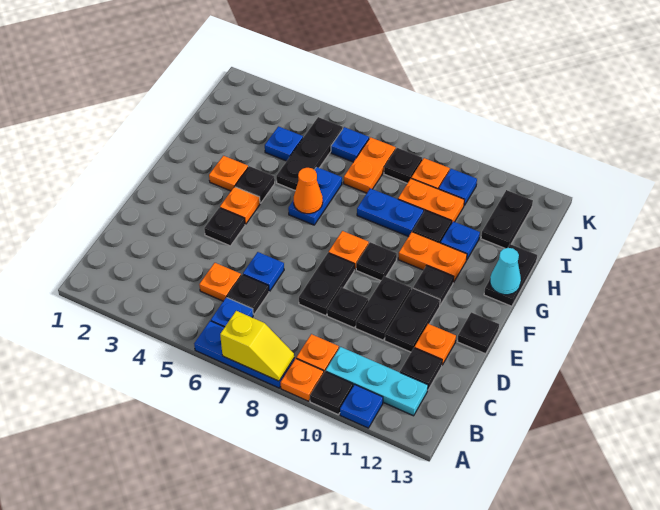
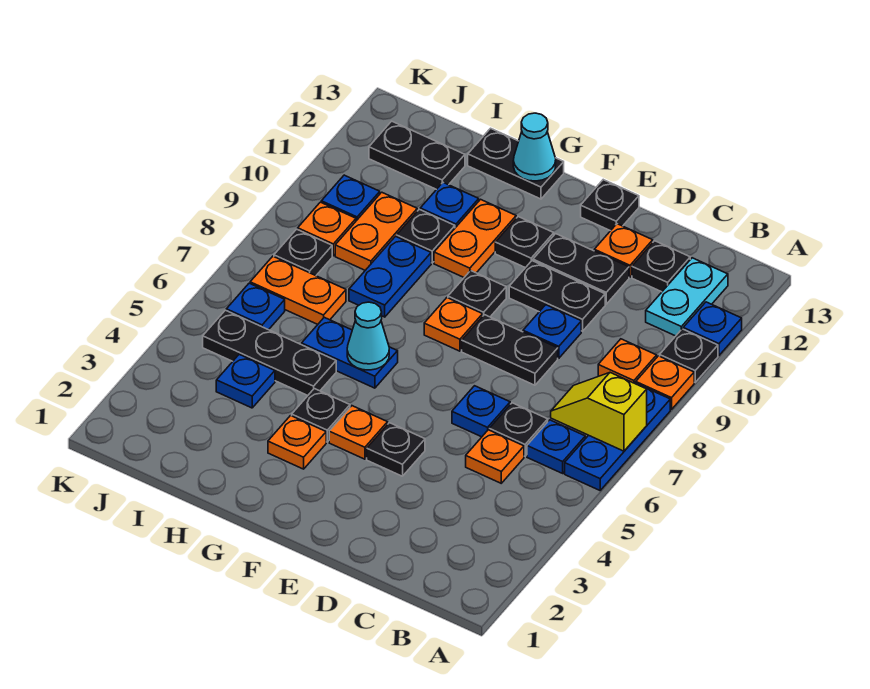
yellow 1x2 slope [220,311,294,381] -> yellow 1x2 slope turned to [551,373,647,451]
cyan 1x3 plate [326,347,428,416] -> cyan 1x2 plate [646,258,728,336]
black 1x1 plate [327,287,368,328] -> blue 1x1 plate [523,305,581,358]
orange 1x1 cone [294,168,323,214] -> cyan 1x1 cone [347,302,389,370]

